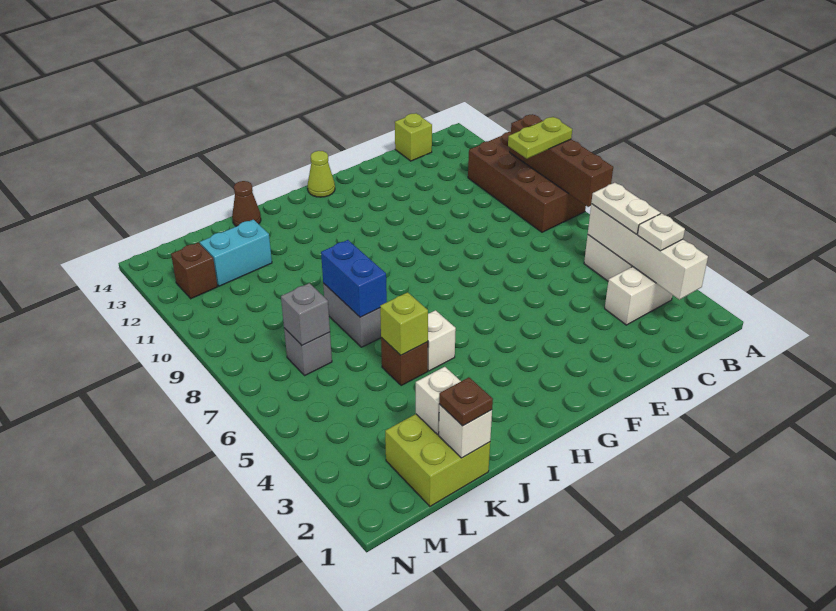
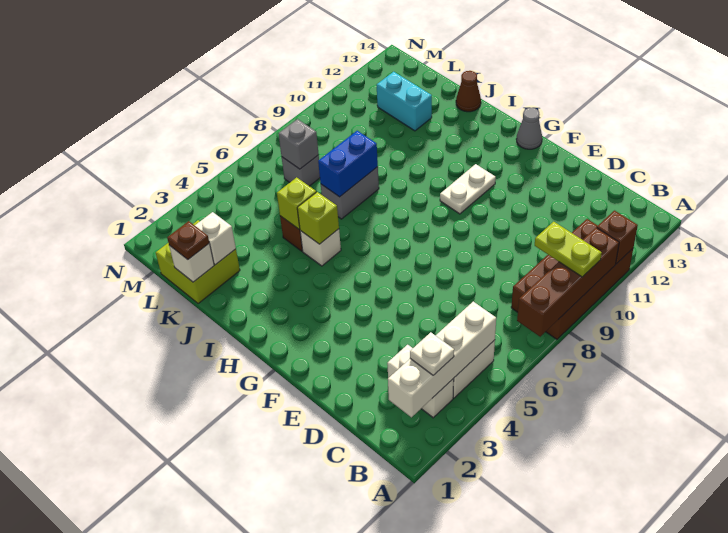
white 1x2 plate [591,183,660,234] -> white 1x2 plate moved to [440,164,496,214]
lime 1x1 brick [395,113,432,161] -> lime 1x1 brick moved to [297,192,339,244]
lime 1x1 cone [308,151,335,197] -> grey 1x1 cone [516,108,542,149]
brown 1x1 brick [171,243,218,299] -> brown 1x1 brick moved to [597,211,638,264]

